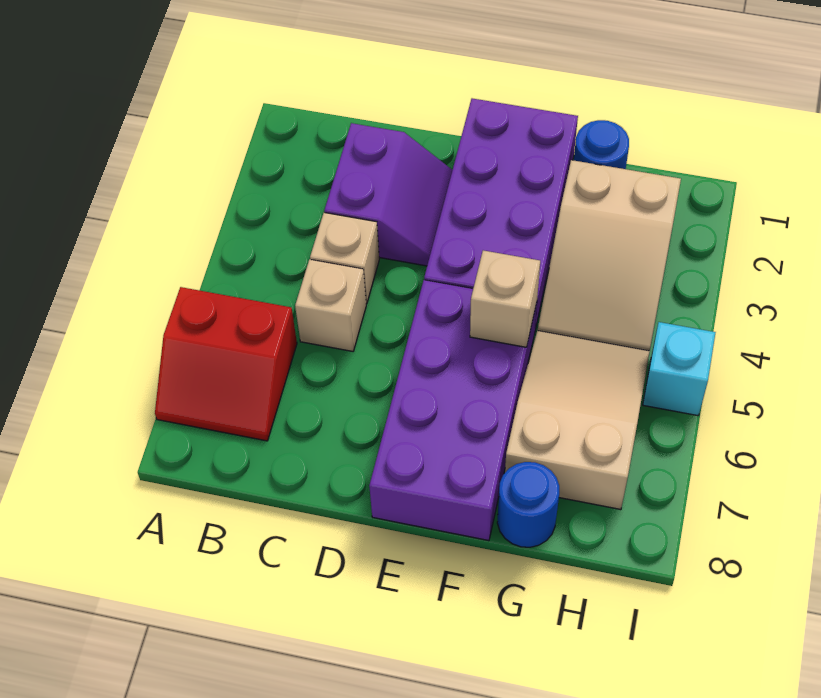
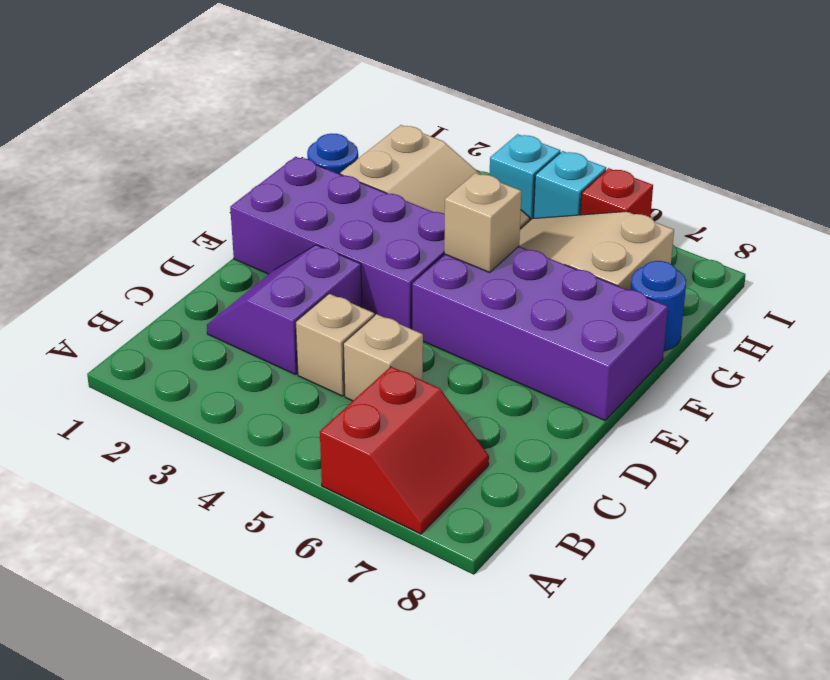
purple 2x2 slope [324,123,452,266] -> purple 2x2 slope turned to [207,245,362,375]
none -> cyan 1x1 brick [490,134,560,220]
none -> red 1x1 brick [580,168,653,217]

